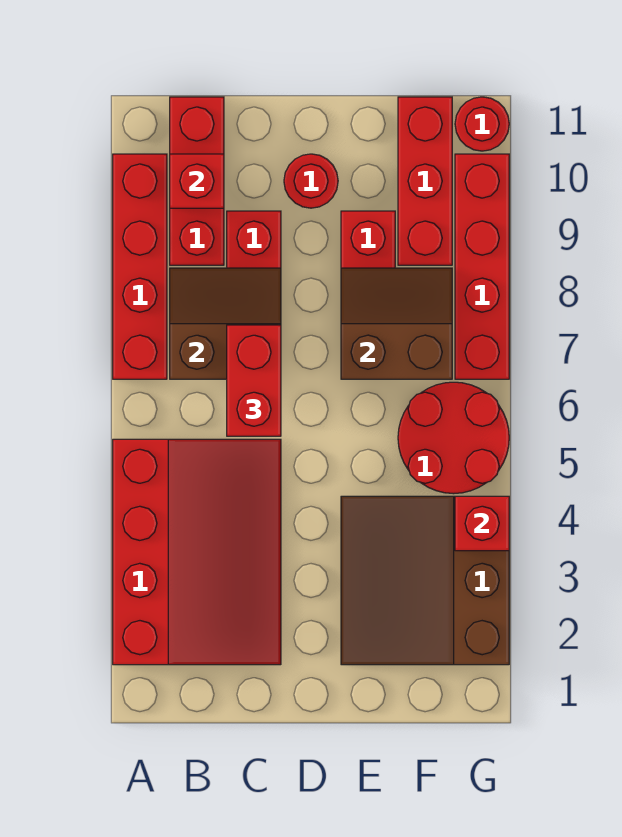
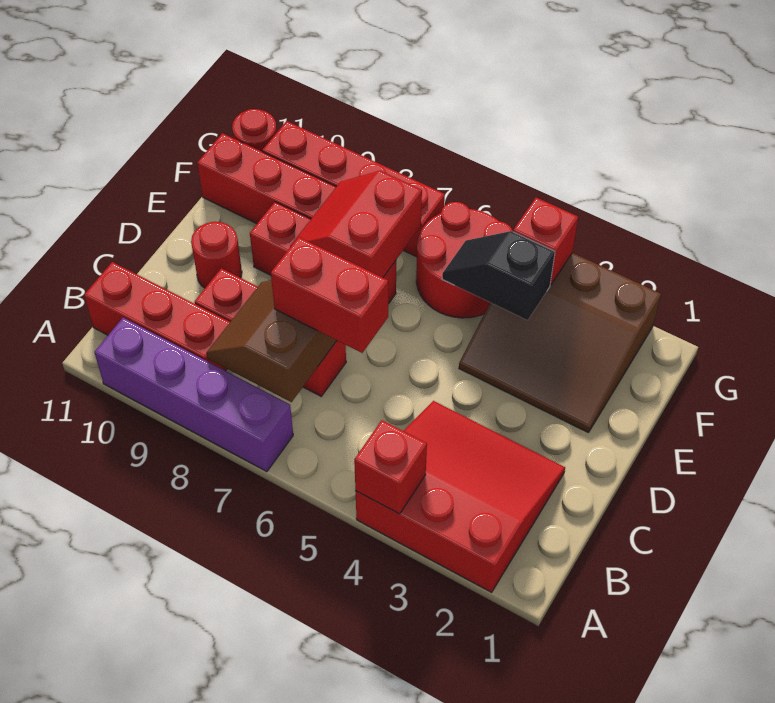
red 3x4 slope [113,439,281,665] -> red 3x3 slope [355,401,565,592]
red 1x4 brick [113,154,167,379] -> purple 1x4 brick [94,318,293,472]
red 1x1 brick [170,154,224,208] -> red 1x1 brick moved to [354,420,427,514]
brown 2x2 slope [341,268,452,379] -> red 2x2 slope [290,171,422,278]
none -> black 1x2 slope [442,231,555,320]

